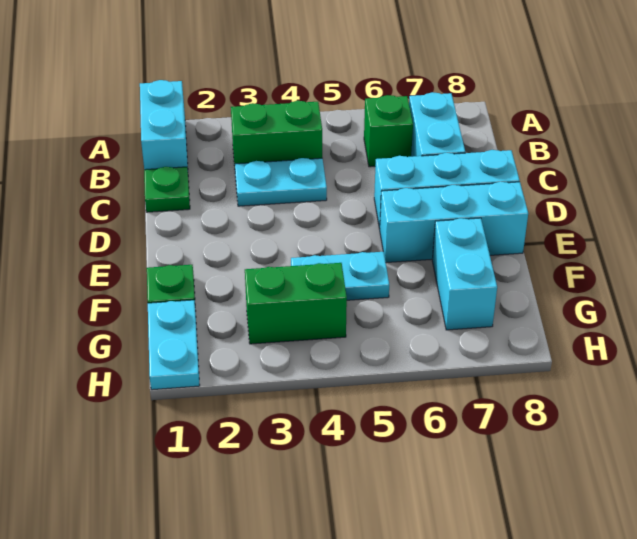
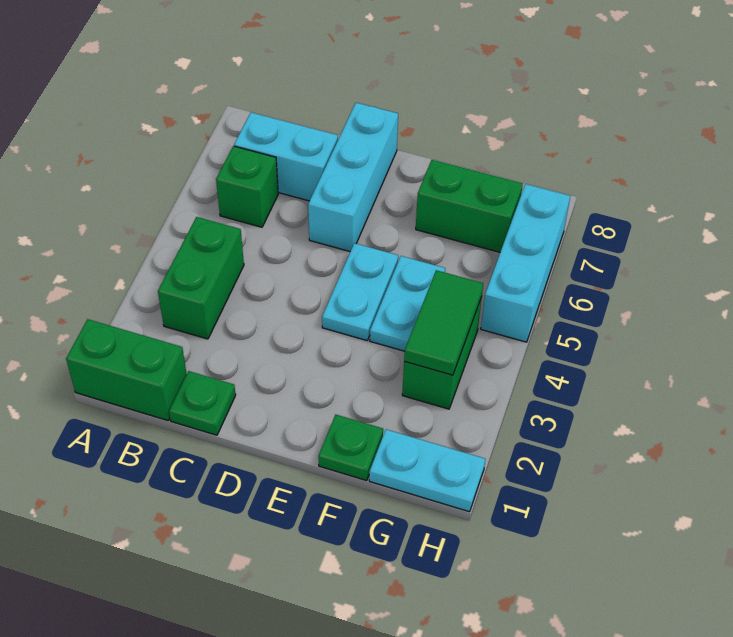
cyan 1x2 brick [140,80,188,170] -> green 1x2 brick [66,319,187,420]
cyan 1x2 plate [235,158,327,206] -> cyan 1x2 plate moved to [322,243,398,340]
cyan 1x3 brick [380,182,528,263] -> cyan 1x3 brick moved to [481,184,570,342]
cyan 1x2 brick [432,218,497,330] -> green 1x2 brick [416,160,523,252]
none -> green 1x2 tile [404,270,483,375]

